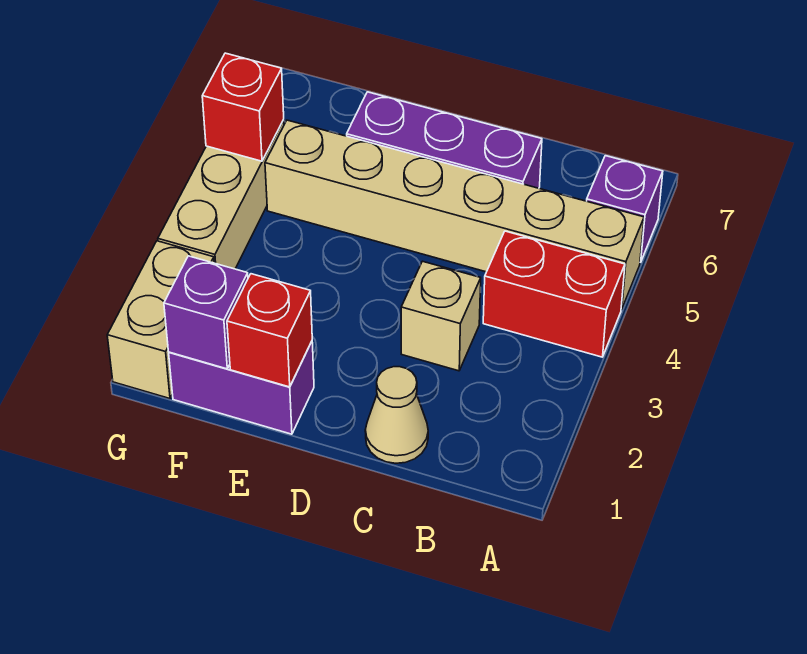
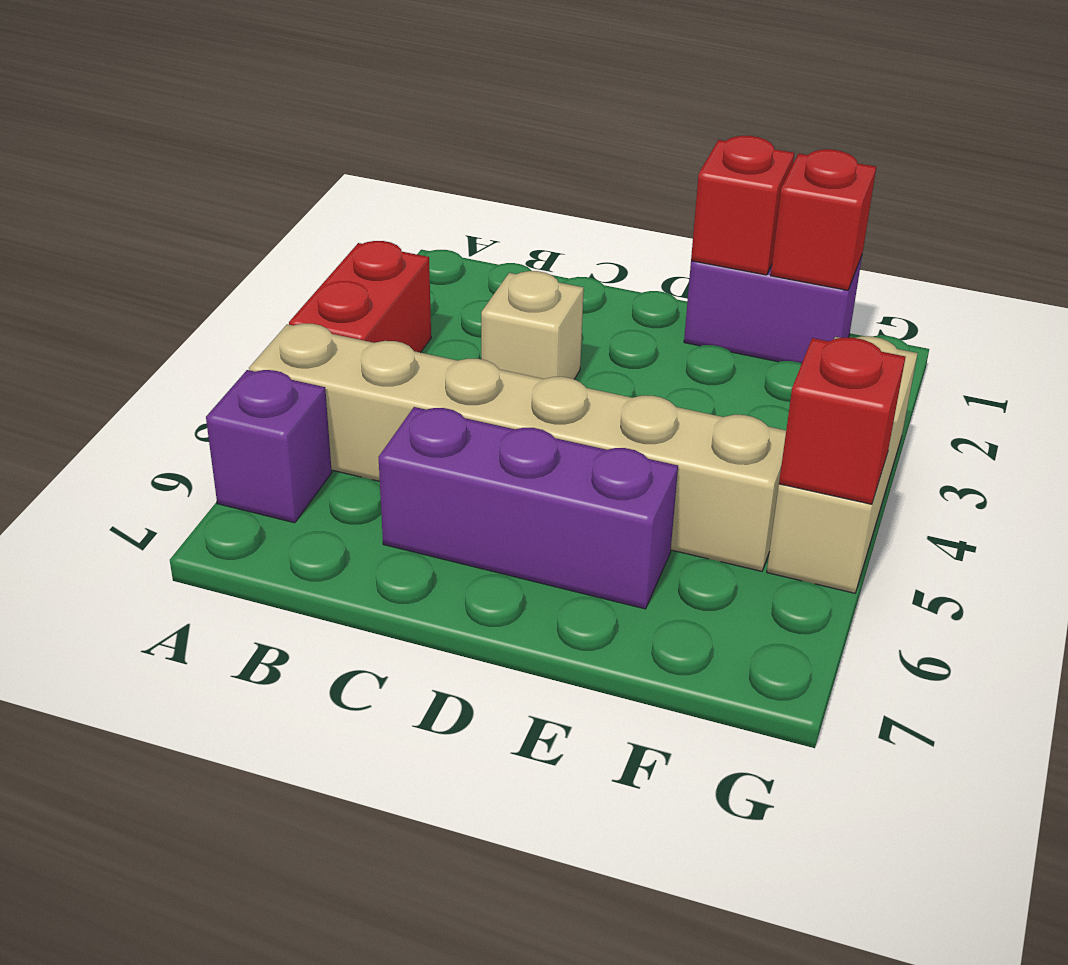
red 1x2 brick [483,231,625,357] -> red 1x2 brick turned to [289,241,431,353]
tan 1x1 cone [365,367,428,463] -> none
purple 1x1 brick [164,256,248,369] -> red 1x1 brick [771,149,876,290]
tan 1x2 brick [107,241,214,399] -> none

